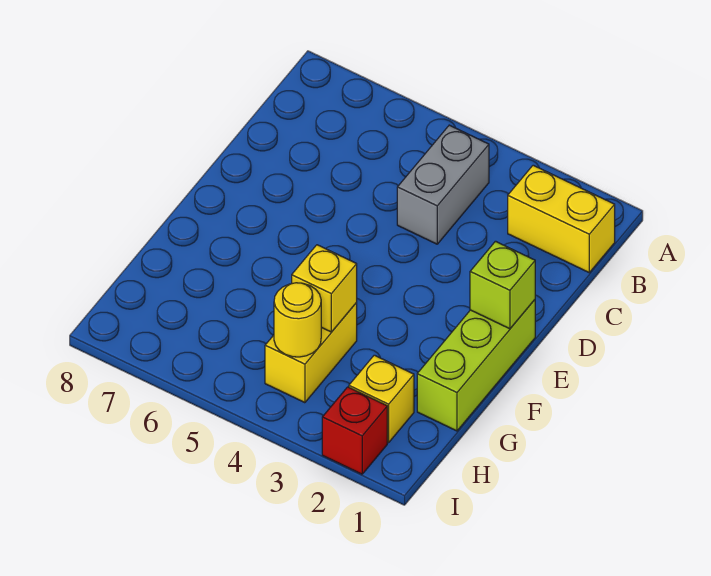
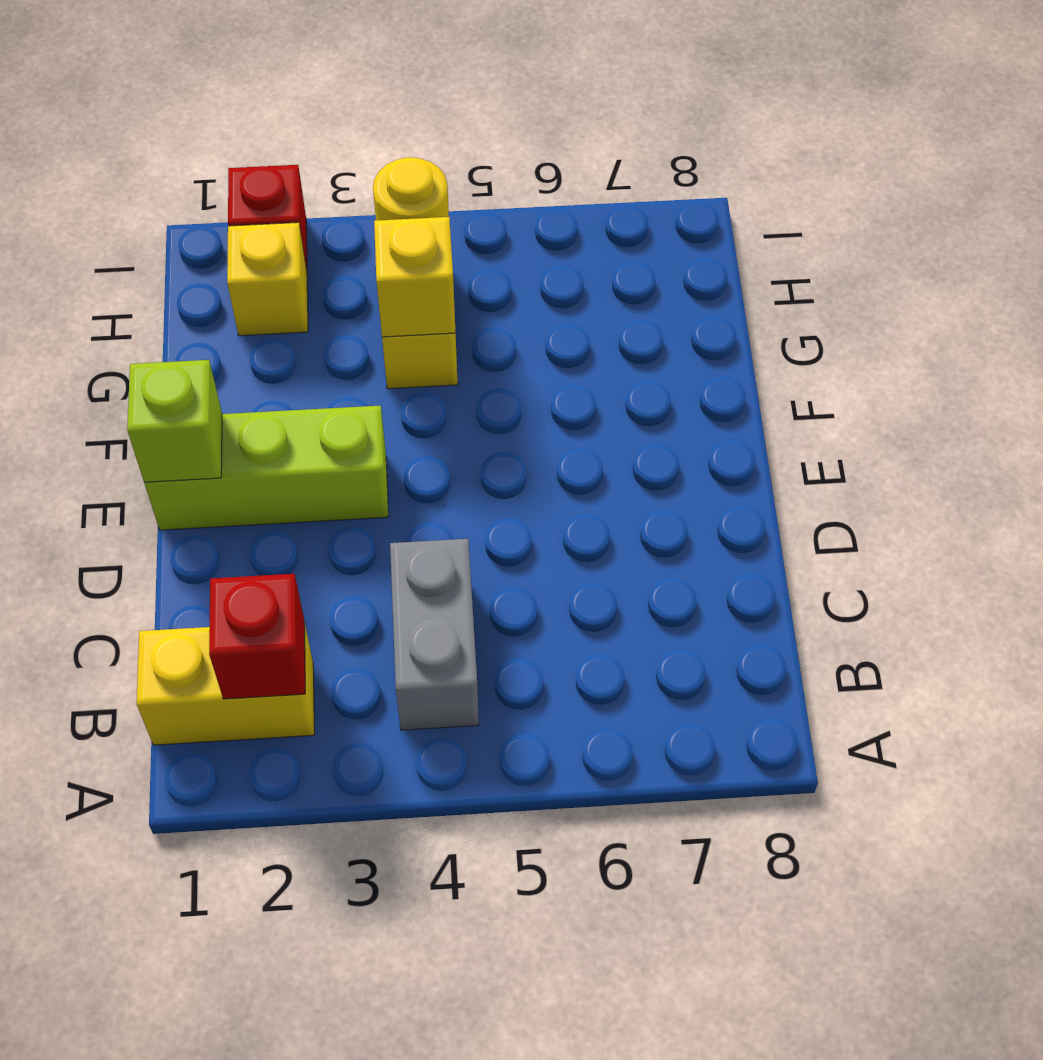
none -> red 1x1 brick [209,574,305,699]
lime 1x3 brick [417,300,535,431] -> lime 1x3 brick turned to [144,406,388,530]

